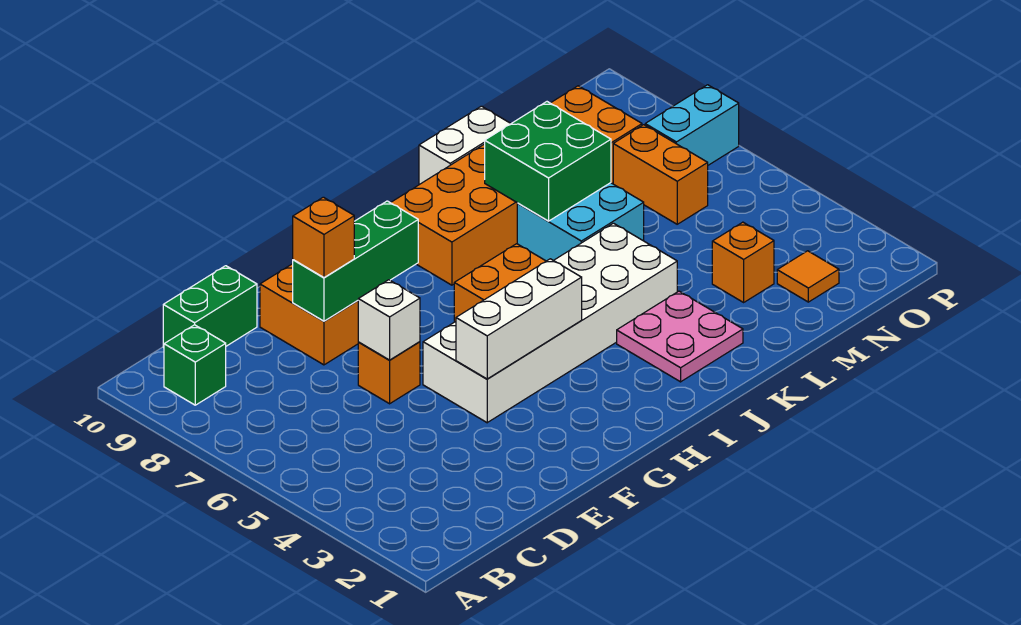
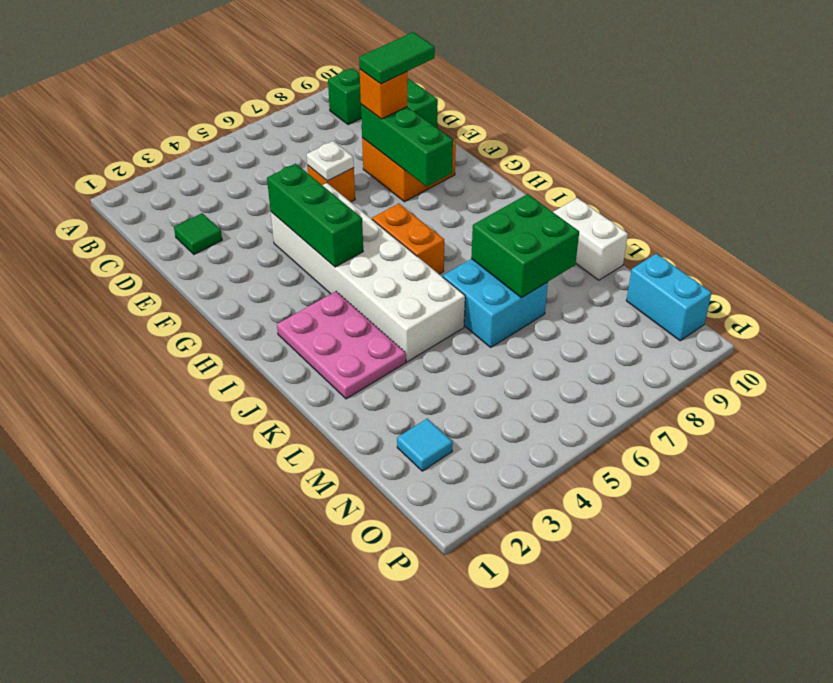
none -> green 1x1 tile [174,213,222,254]
white 1x1 brick [358,280,420,360] -> white 1x1 plate [307,141,354,181]
none -> green 1x2 tile [359,32,435,84]
white 1x3 brick [456,259,582,379] -> green 1x3 brick [267,164,363,267]
orange 2x6 brick [391,86,642,285] -> none
pink 2x2 plate [617,291,743,382] -> pink 2x3 plate [277,291,406,399]
orange 1x1 brick [712,222,774,302] -> none
orange 1x1 tile [777,251,839,302] -> cyan 1x1 tile [397,419,453,471]
orange 1x2 brick [613,125,708,224] -> none
cyan 1x2 brick [645,85,739,165] -> cyan 1x2 brick moved to [626,254,711,341]

